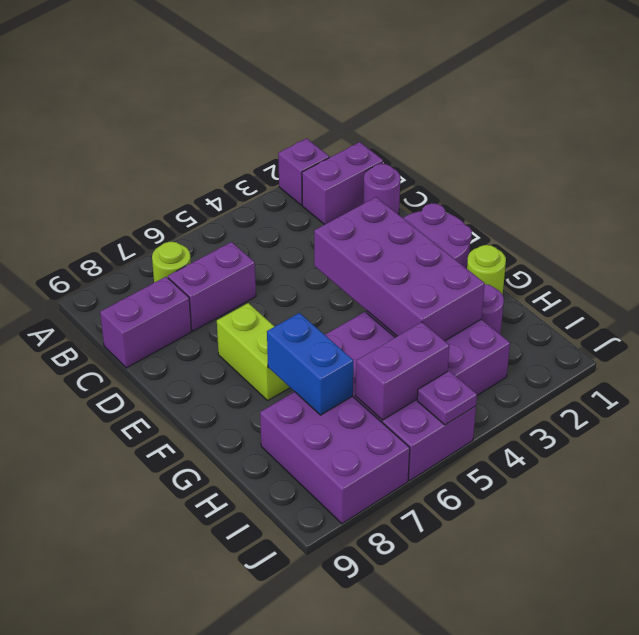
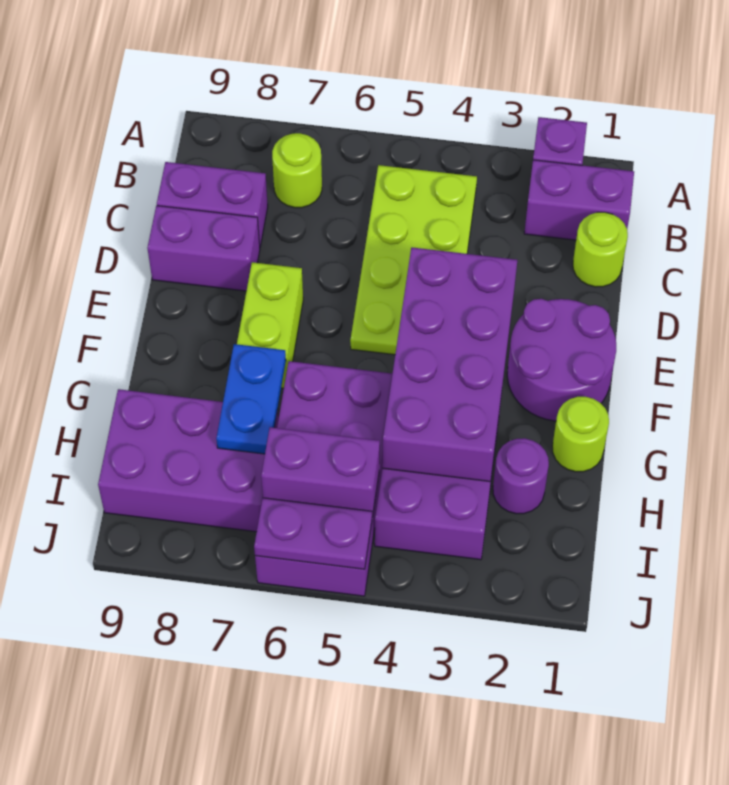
none -> lime 2x4 plate [350,165,477,355]
purple 1x1 round brick [363,164,400,215] -> lime 1x1 round brick [573,212,628,287]
purple 1x2 brick [168,242,256,331] -> purple 1x2 brick moved to [147,206,260,291]
blue 1x2 brick [267,313,353,415] -> blue 1x2 plate [216,344,286,454]
purple 2x3 brick [260,392,410,524] -> purple 2x3 brick turned to [98,389,278,532]
purple 1x1 plate [417,371,477,425] -> purple 1x2 plate [254,498,372,569]

